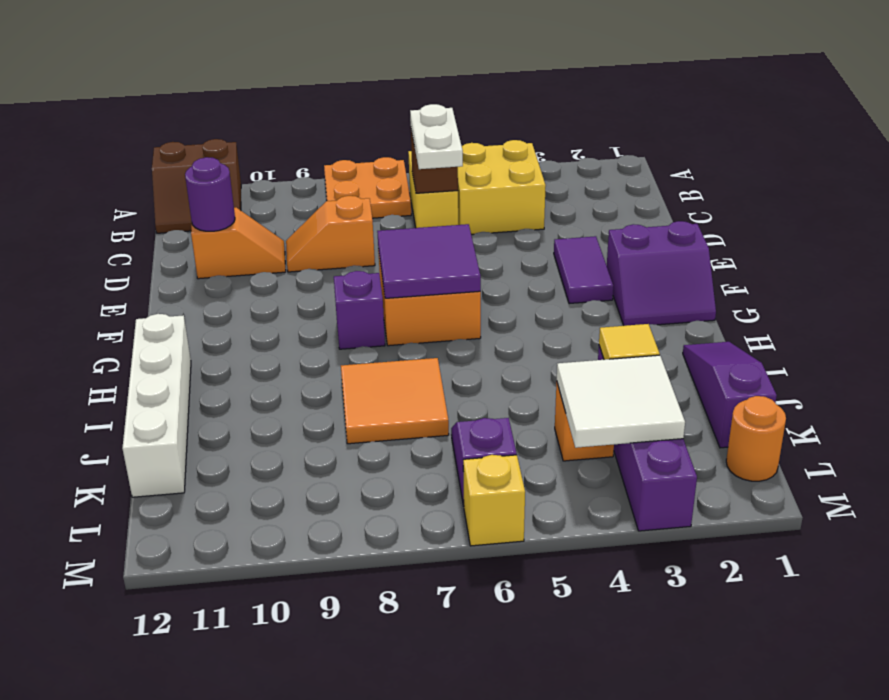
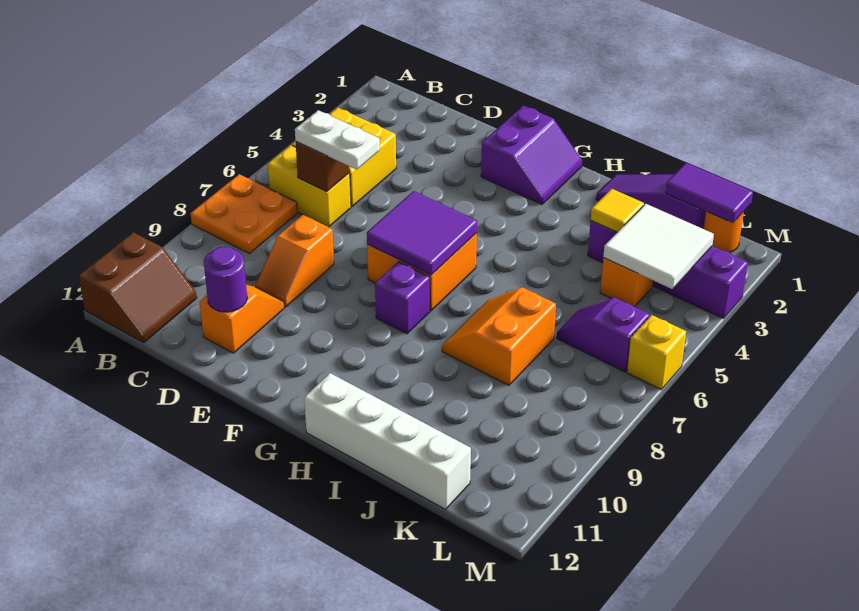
purple 1x2 tile [554,236,613,304] -> purple 1x2 tile moved to [666,163,753,223]
orange 2x2 tile [341,358,449,444] -> orange 2x2 slope [442,287,556,385]

